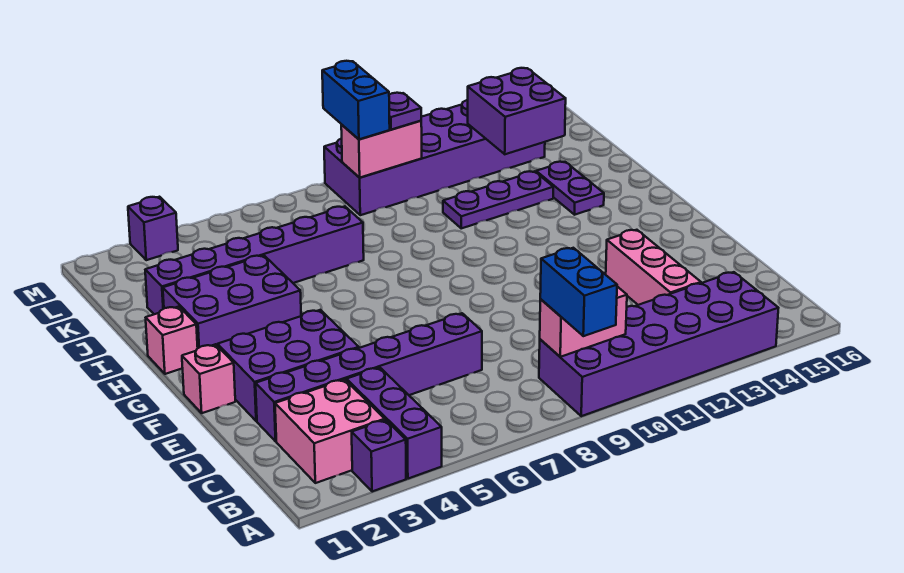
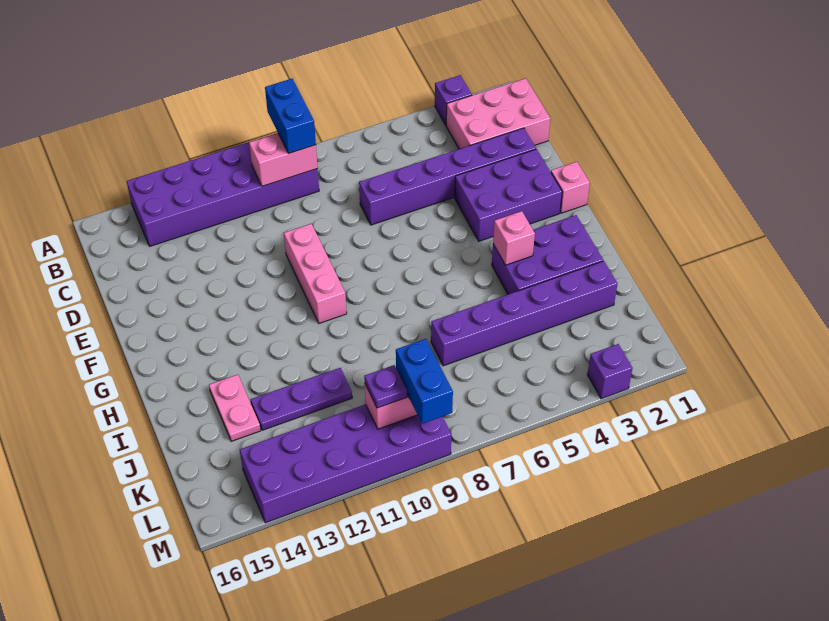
purple 1x3 brick [346,367,442,479] -> none
pink 2x2 brick [275,379,385,483] -> pink 2x3 brick [446,78,550,149]
pink 1x3 brick [606,230,701,305] -> pink 1x3 brick moved to [284,224,347,323]
pink 1x1 brick [146,307,198,374] -> pink 1x1 brick moved to [493,211,535,265]
purple 1x2 plate [536,162,604,215] -> pink 1x2 plate [209,375,261,441]
purple 2x2 brick [468,68,566,154] -> none

